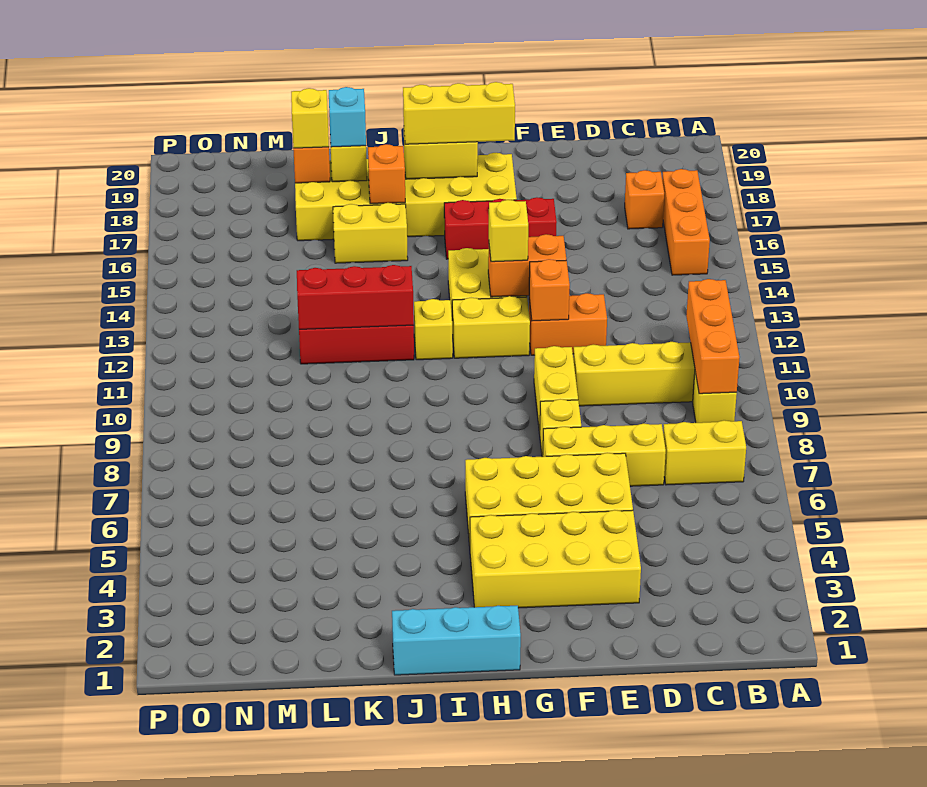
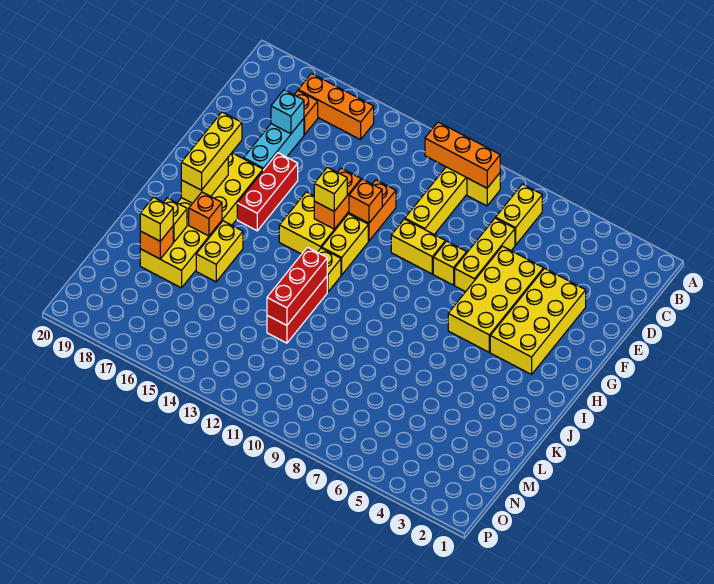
cyan 1x3 brick [392,606,521,675] -> cyan 1x3 brick moved to [244,119,304,170]
cyan 1x1 brick [329,87,366,147] -> cyan 1x1 brick moved to [271,90,304,134]

